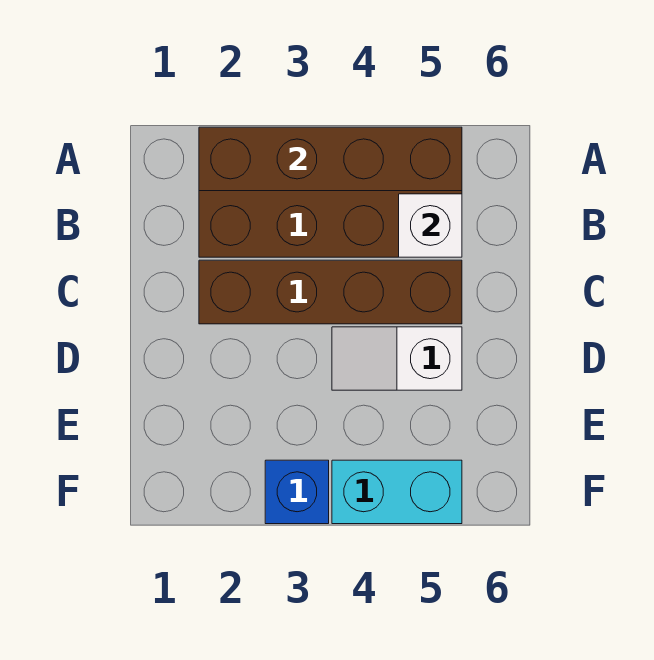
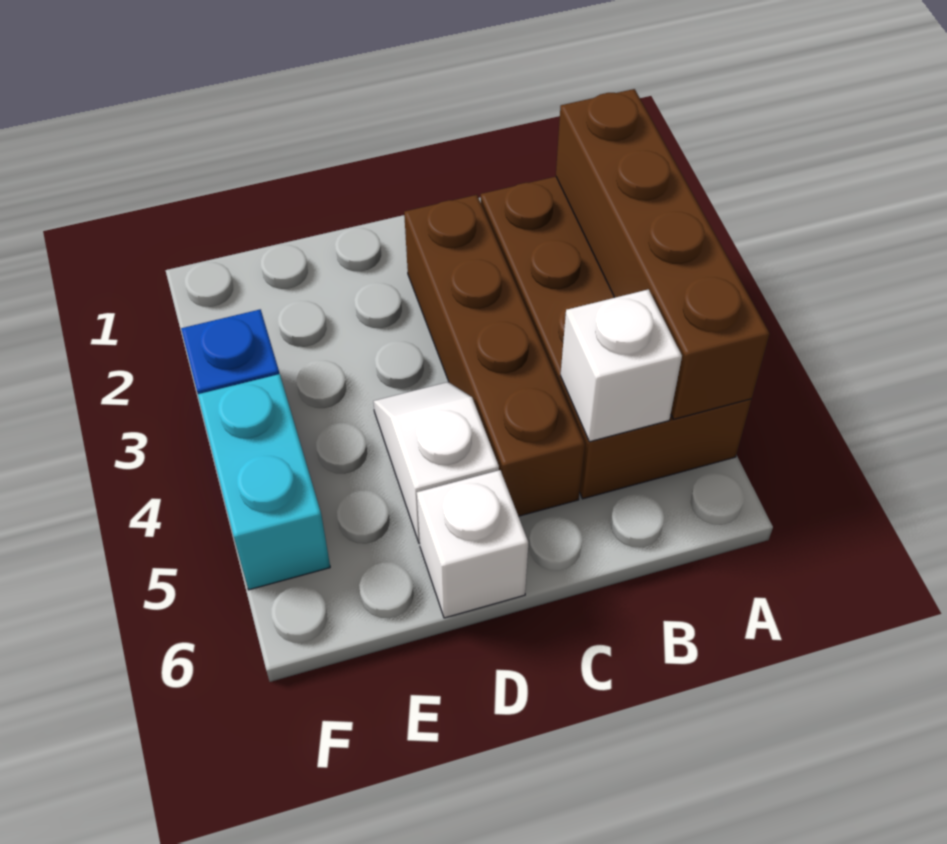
none -> white 1x1 brick [417,470,528,618]

